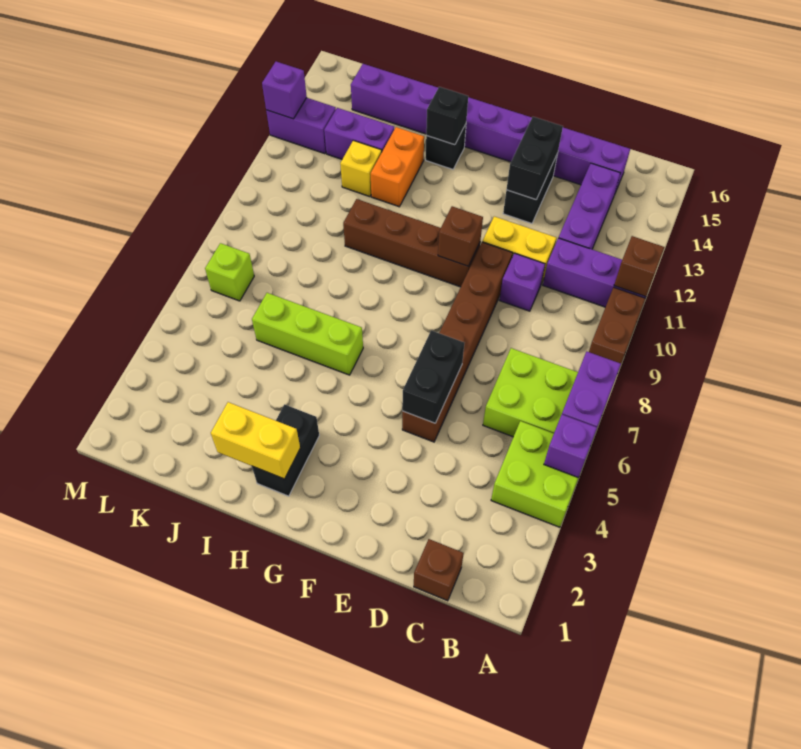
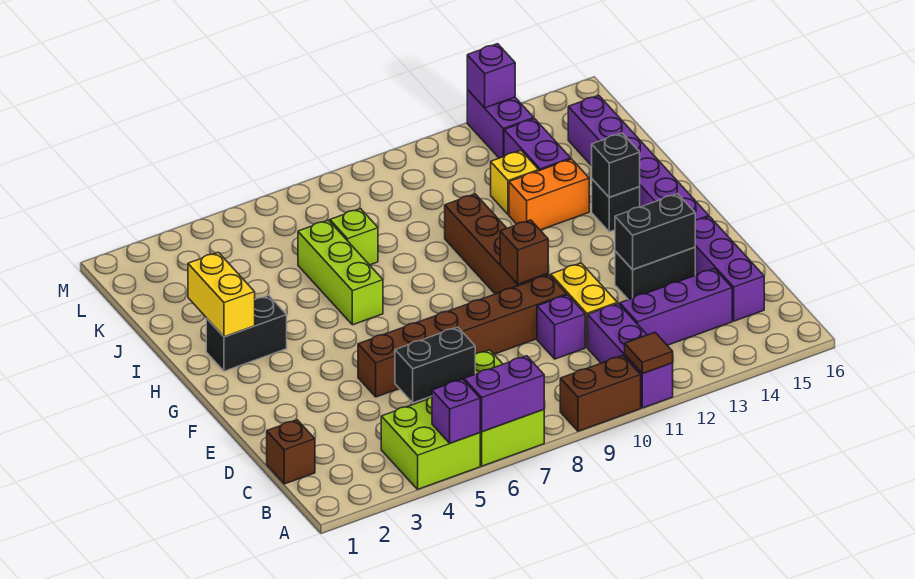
brown 1x1 brick [614,236,664,297] -> brown 1x1 tile [625,333,673,373]
black 1x2 brick [402,331,464,423] -> black 1x2 brick moved to [395,327,475,403]
lime 1x1 brick [205,243,254,301] -> lime 1x1 brick moved to [330,209,378,265]

